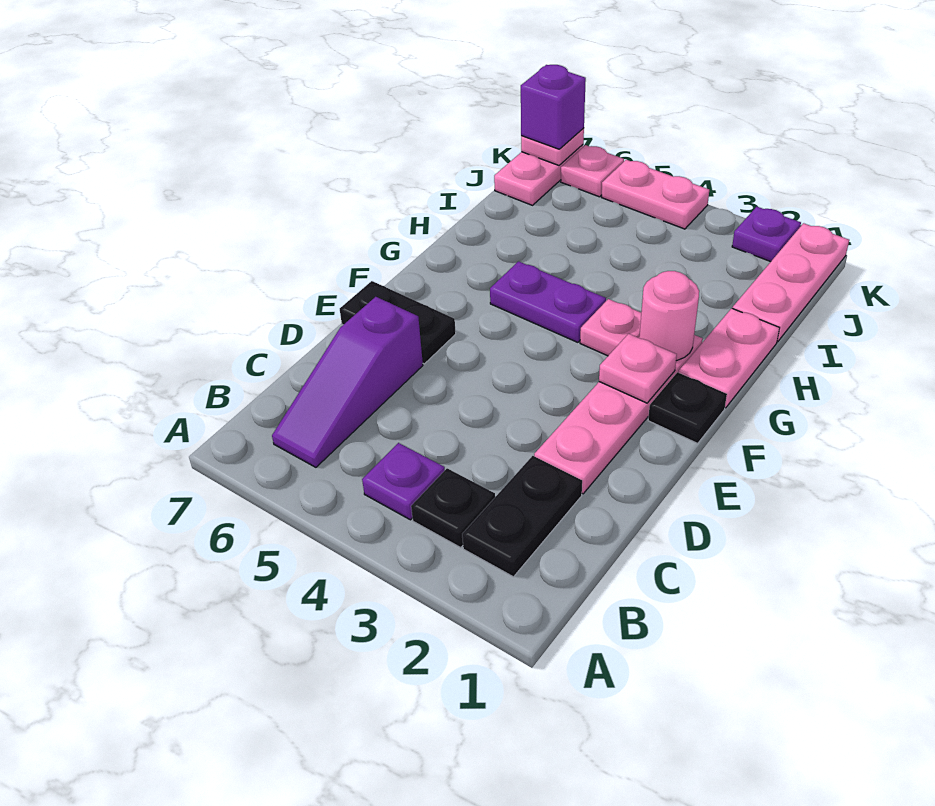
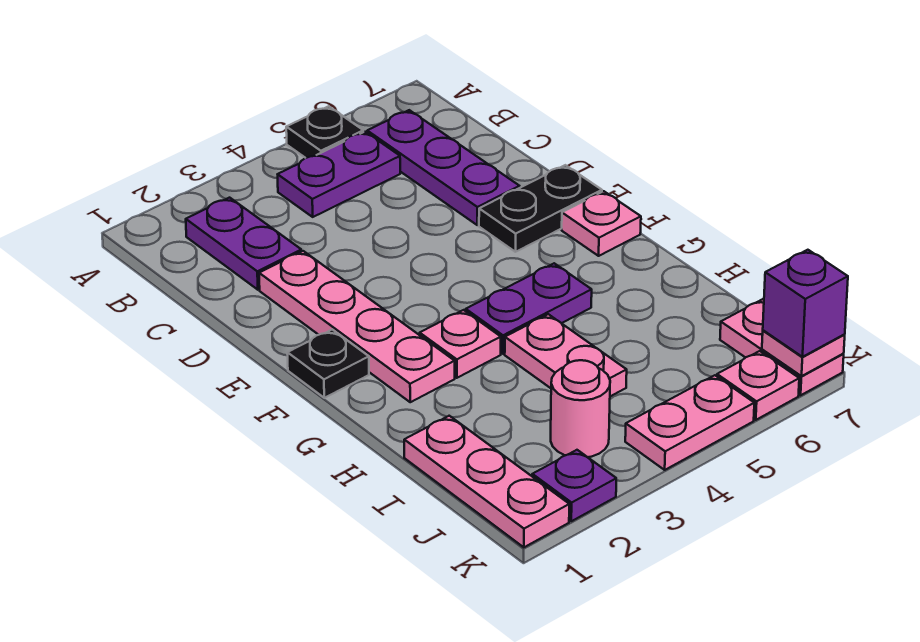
black 1x2 plate [462,456,582,577] -> purple 1x2 plate [186,198,302,290]
black 1x1 plate [411,468,495,548] -> black 1x1 plate moved to [286,106,363,158]
purple 1x1 plate [362,443,445,520] -> purple 1x2 plate [278,132,400,217]
purple 1x3 slope [272,297,423,467] -> purple 1x3 plate [367,110,520,225]
pink 1x1 plate [599,334,677,403] -> pink 1x1 plate moved to [562,191,641,256]
pink 1x2 plate [679,308,779,408] -> pink 1x2 plate moved to [505,314,627,396]
pink 1x1 round brick [639,271,699,361] -> pink 1x1 round brick moved to [551,360,610,457]

